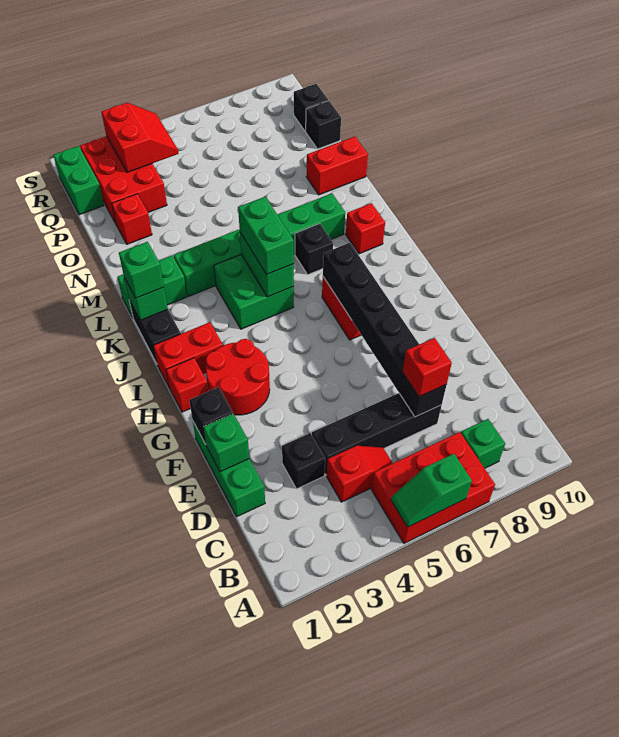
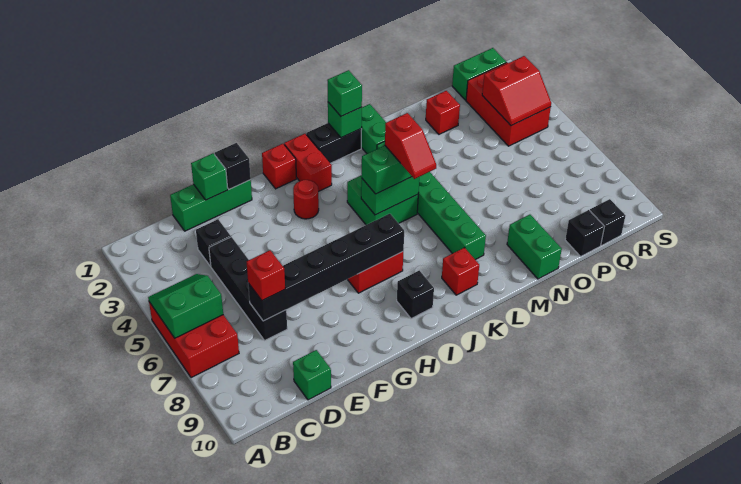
green 1x2 slope [391,454,472,527] -> green 2x2 slope [148,274,223,338]
green 1x1 brick [461,419,505,468] -> green 1x1 brick moved to [293,350,331,400]
red 1x2 slope [327,446,393,502] -> red 1x2 slope moved to [385,113,436,179]
red 2x2 round brick [206,339,270,415] -> red 1x1 round brick [293,180,319,219]
black 1x1 brick [295,224,333,275] -> black 1x1 brick moved to [397,271,434,319]
red 1x2 brick [306,137,368,195] -> green 1x2 brick [507,215,562,279]
red 2x3 brick [80,136,167,223] -> red 2x3 brick turned to [466,62,551,146]

